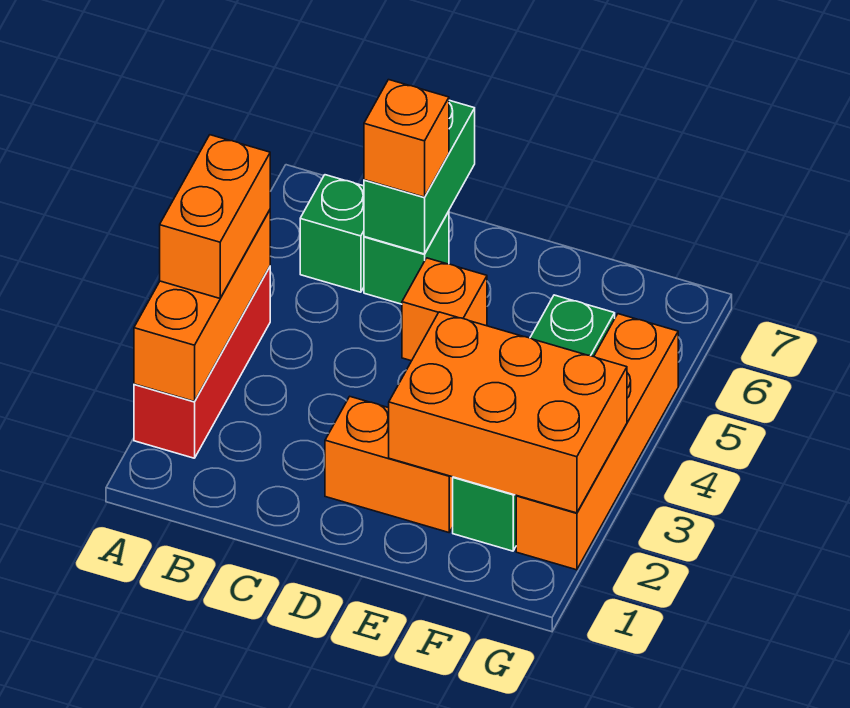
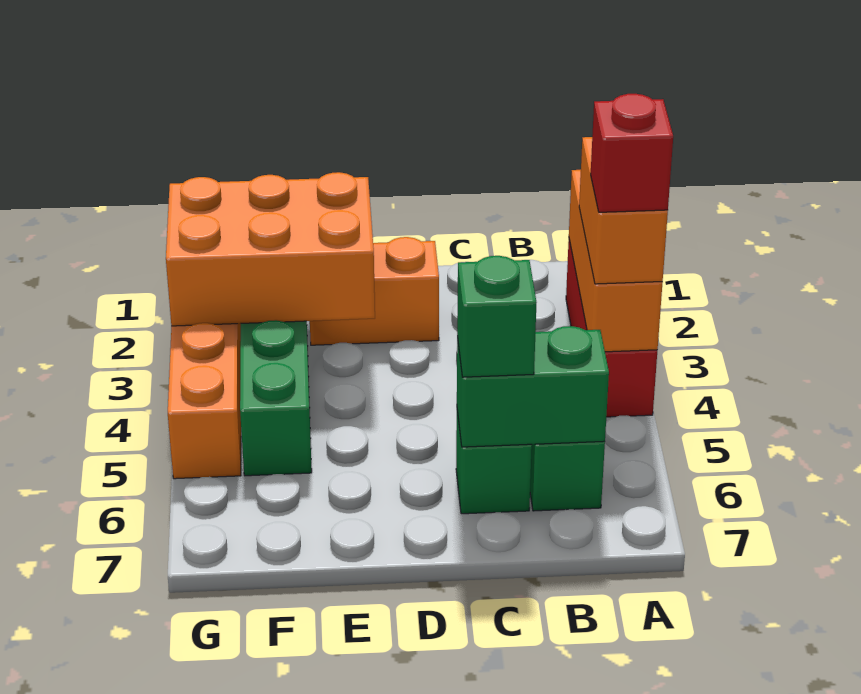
none -> red 1x1 brick [591,94,673,212]
green 1x2 brick [364,100,475,254] -> green 1x2 brick turned to [457,326,609,447]
orange 1x1 brick [364,80,449,197] -> green 1x1 brick [457,256,537,377]
orange 1x1 brick [402,258,487,361] -> none

